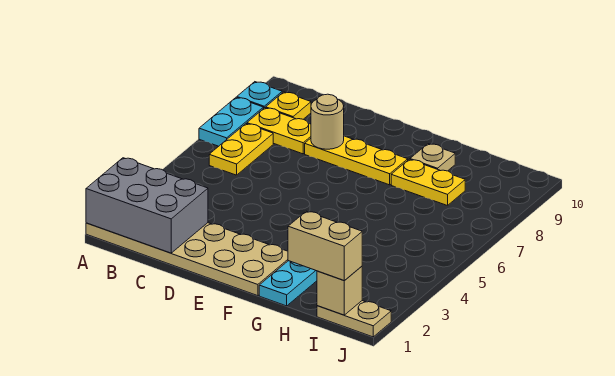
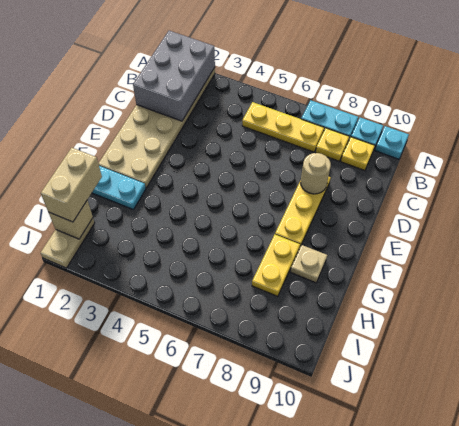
none -> cyan 1x1 plate [375,126,409,159]
yellow 1x2 plate [209,124,273,175] -> yellow 1x3 plate [242,102,324,152]
yellow 1x2 plate [247,108,311,154] -> yellow 1x1 plate [316,128,349,161]

